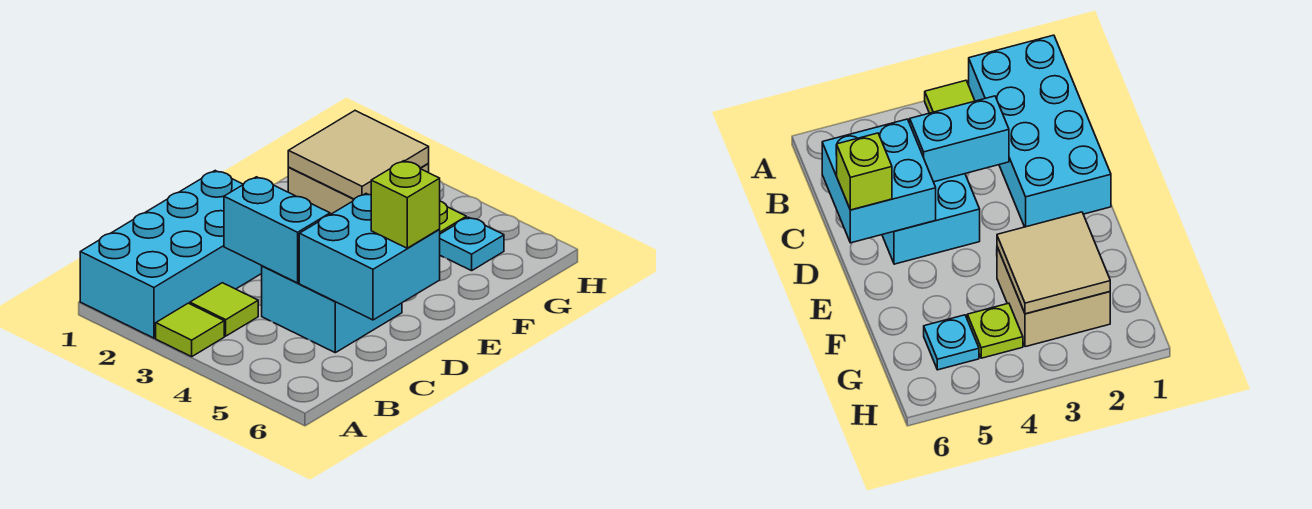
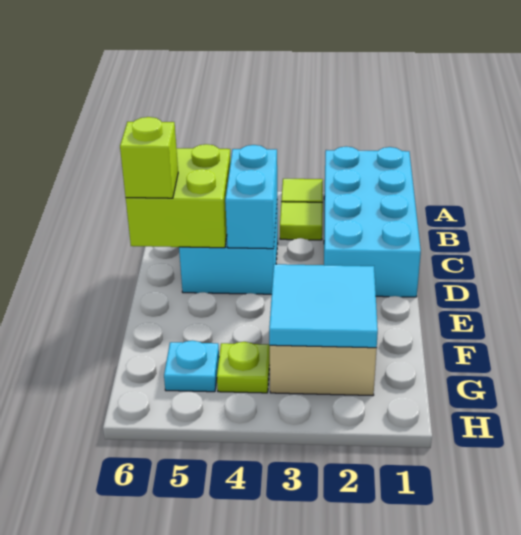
cyan 1x2 brick [224,177,330,283] -> cyan 1x2 brick turned to [225,145,277,249]
cyan 2x2 brick [299,194,440,320] -> lime 2x2 brick [126,144,231,248]
tan 2x2 tile [288,111,429,199] -> cyan 2x2 tile [269,264,378,348]

